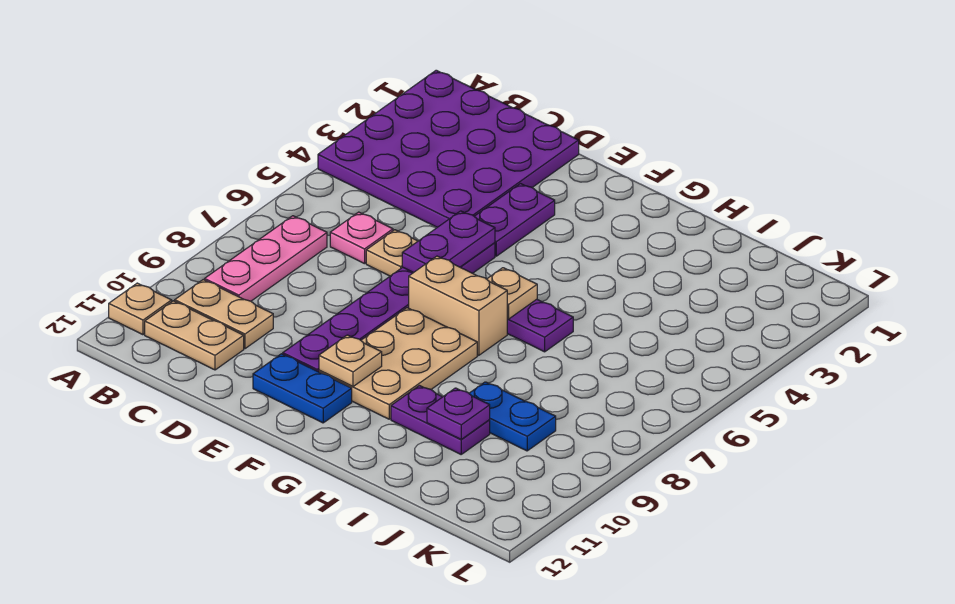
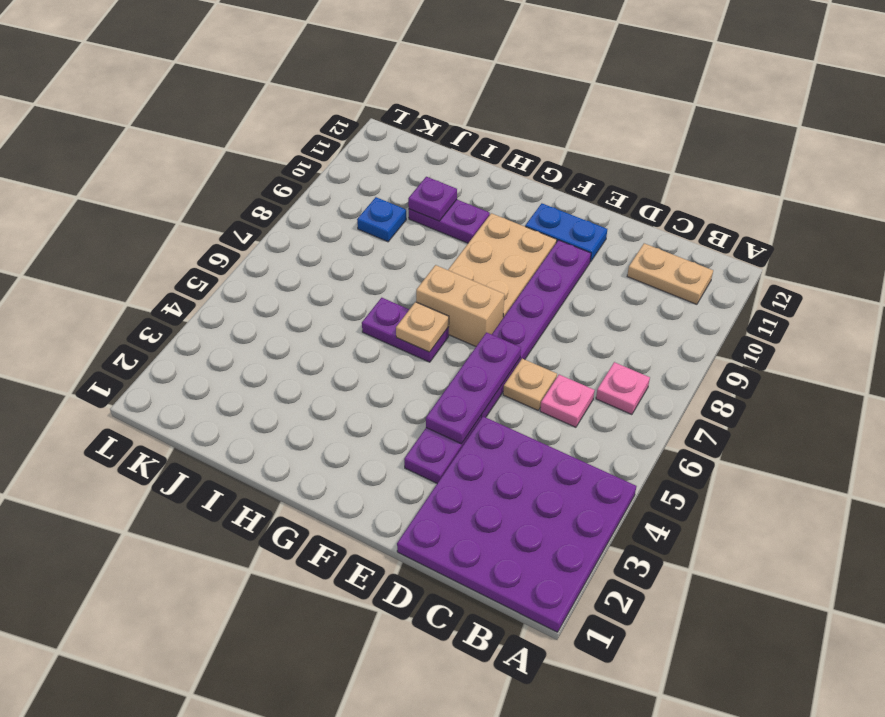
tan 1x1 plate [109,283,172,335] -> none
pink 1x3 plate [205,216,327,301] -> pink 1x1 plate [596,362,650,415]
tan 1x2 plate [175,280,273,349] -> none
purple 1x2 plate [402,211,495,273] -> purple 1x3 plate [426,332,521,444]
tan 1x1 plate [319,335,382,387] -> none
blue 1x2 plate [469,382,556,451] -> blue 1x1 plate [357,197,406,242]

